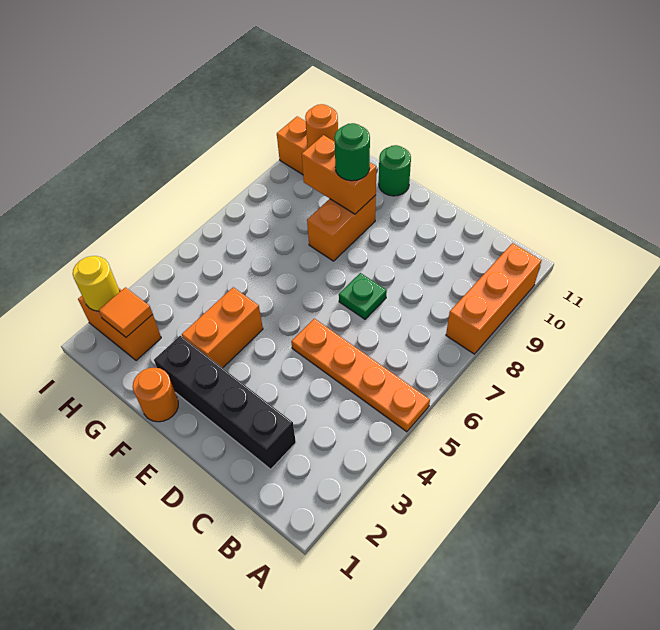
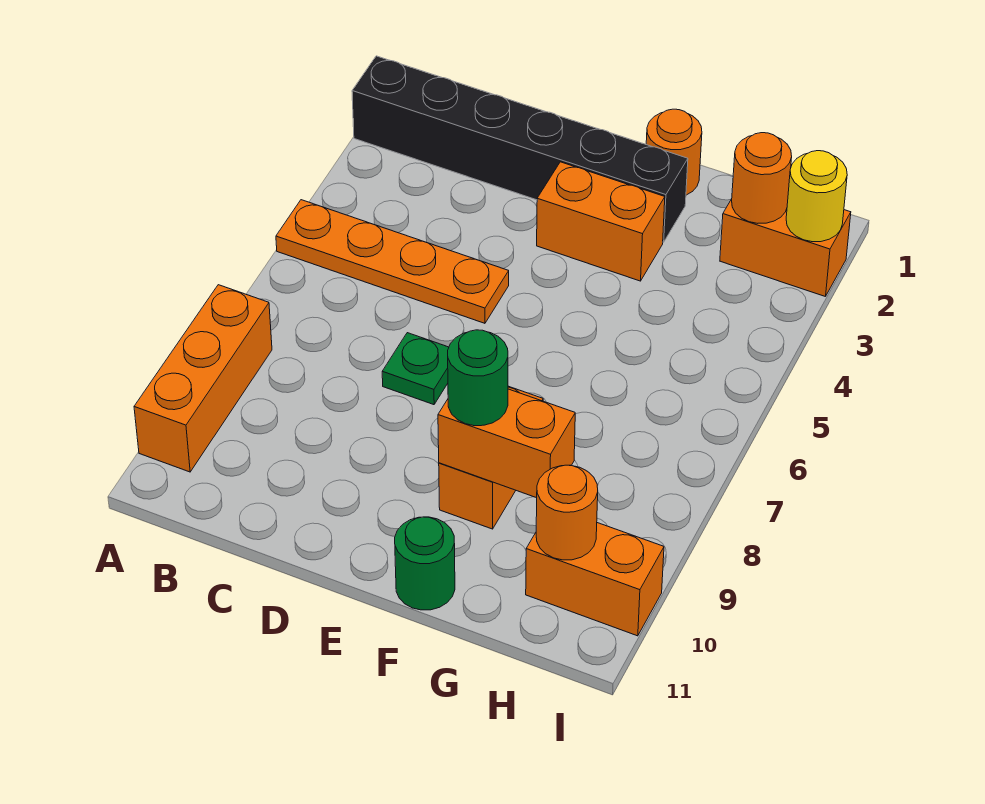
black 1x4 brick [154,336,296,469] -> black 1x6 brick [352,56,688,242]
orange 1x2 brick [182,287,263,368] -> orange 1x2 brick turned to [537,162,665,281]
orange 1x1 tile [99,287,153,337] -> orange 1x1 round brick [732,133,792,223]

